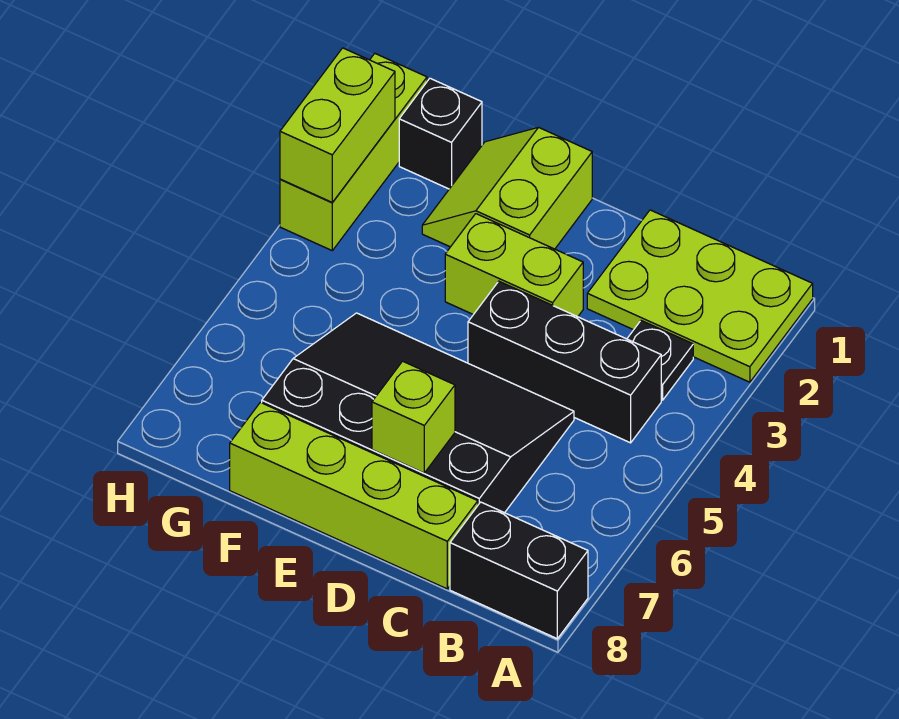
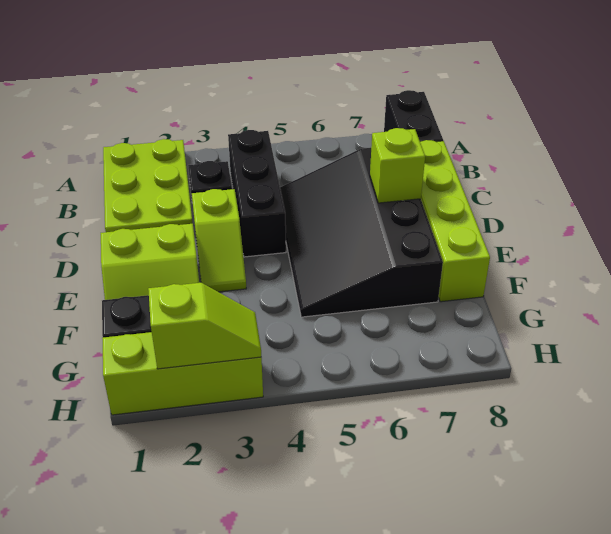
lime 1x2 brick [445,214,583,317] -> lime 1x2 slope [192,189,246,292]
lime 1x2 brick [280,48,395,202] -> lime 1x2 slope [148,283,261,369]

